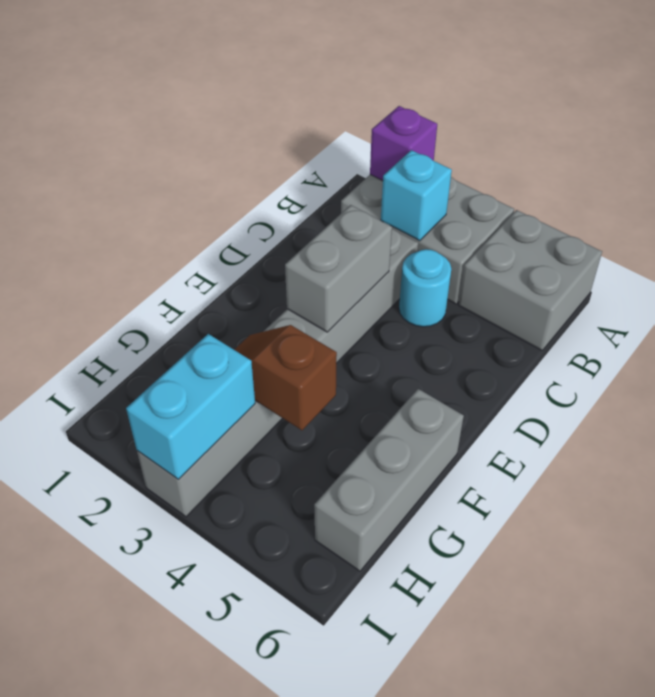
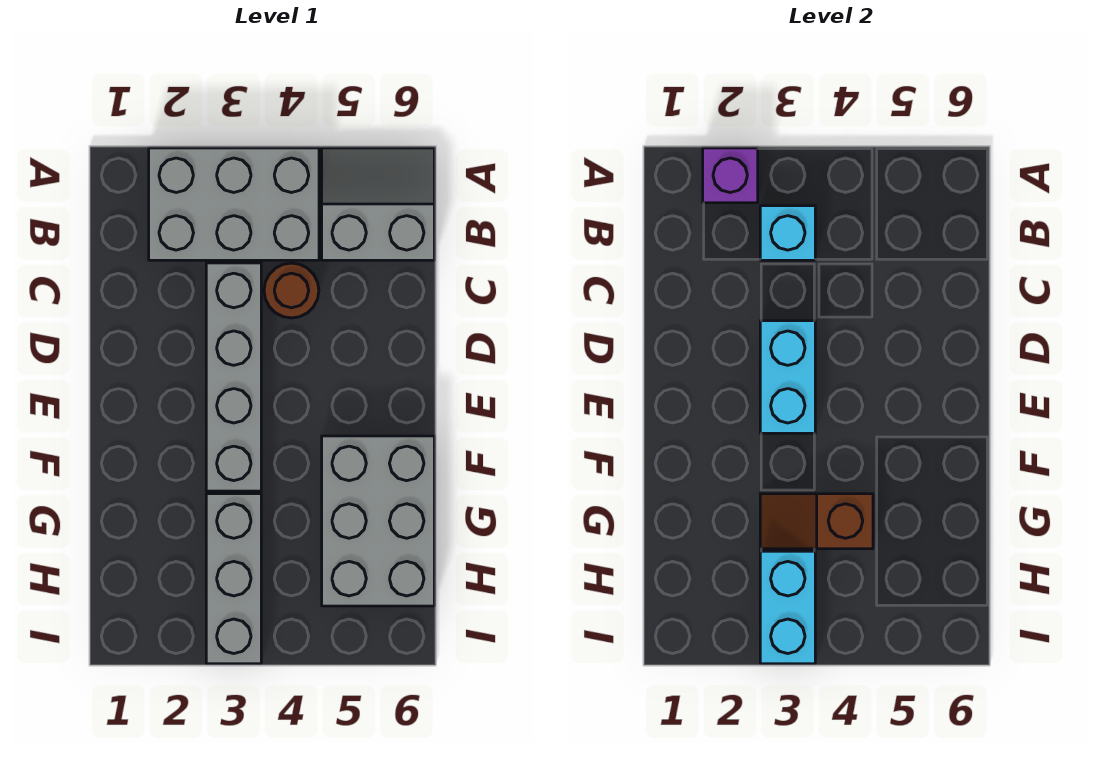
grey 2x2 brick [459,210,602,350] -> grey 2x2 slope [322,148,434,260]
cyan 1x1 round brick [399,249,451,327] -> brown 1x1 round brick [264,263,319,318]
grey 1x2 brick [285,205,392,332] -> cyan 1x2 brick [760,321,815,433]
grey 1x3 brick [314,389,464,571] -> grey 2x3 brick [322,436,434,606]

